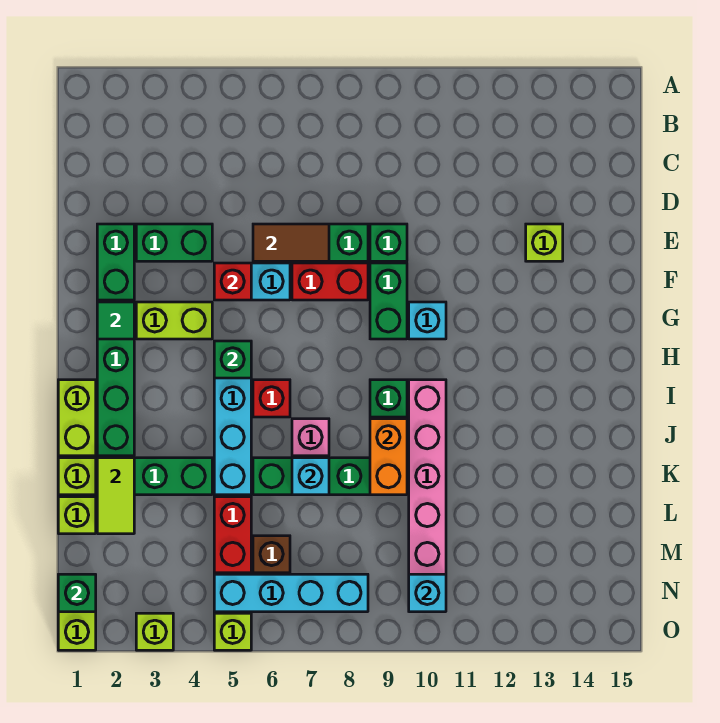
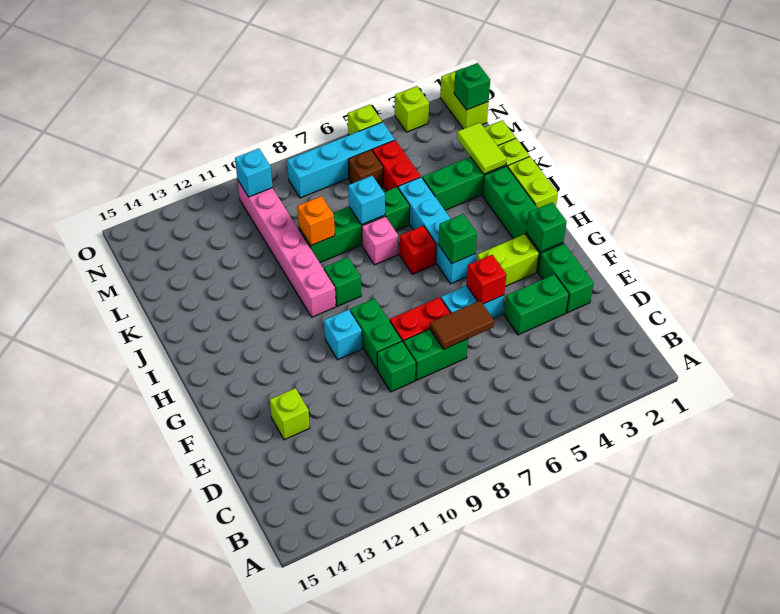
green 1x1 tile [97,302,134,339] -> green 1x1 brick [526,202,567,252]
orange 1x2 brick [370,419,407,495] -> orange 1x1 brick [297,196,335,245]

